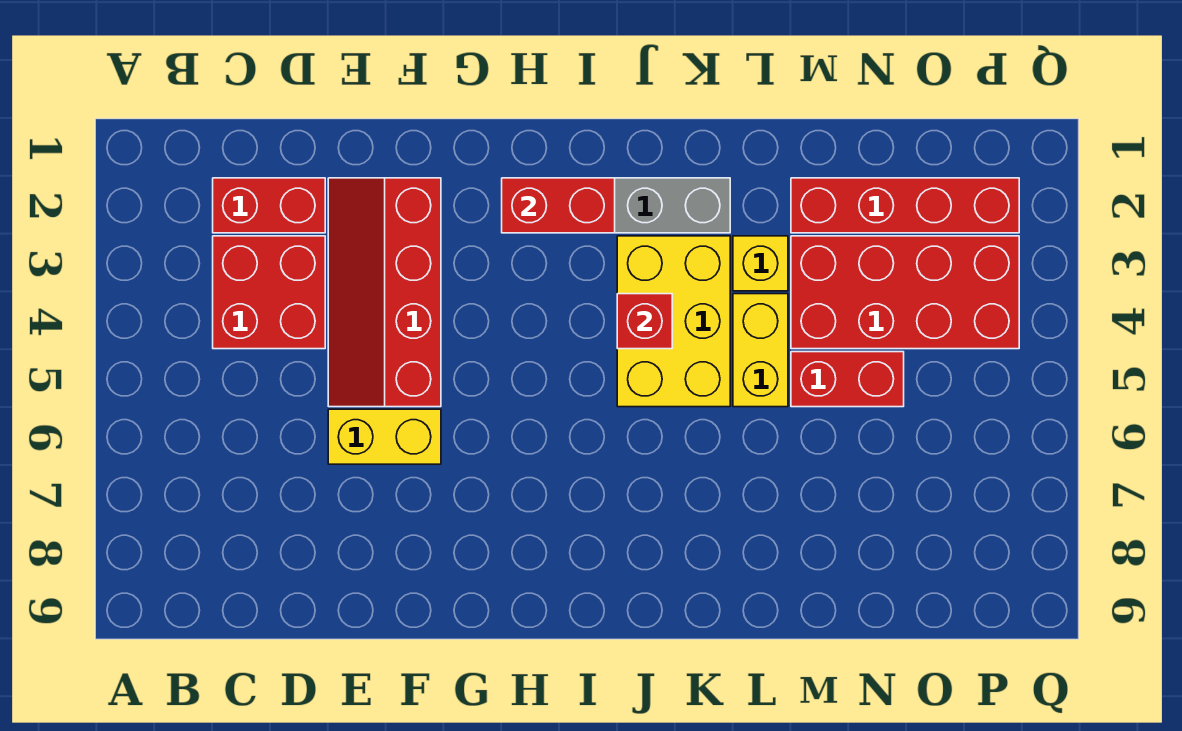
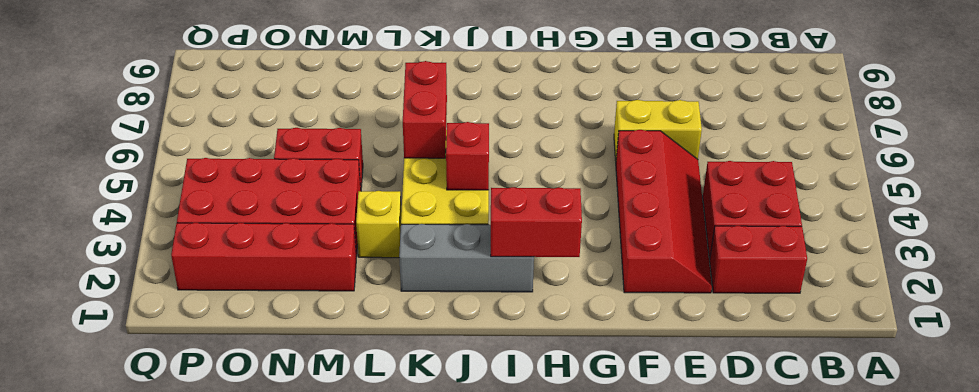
none -> red 1x2 brick [403,61,447,158]
yellow 1x2 brick [733,294,788,407] -> none

